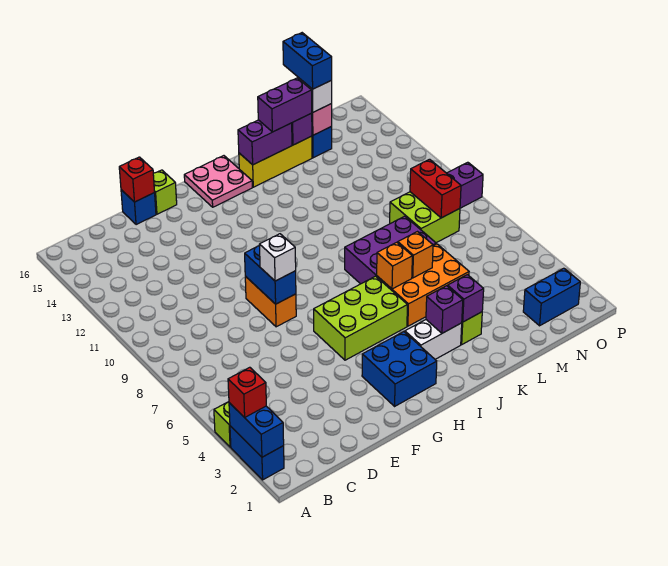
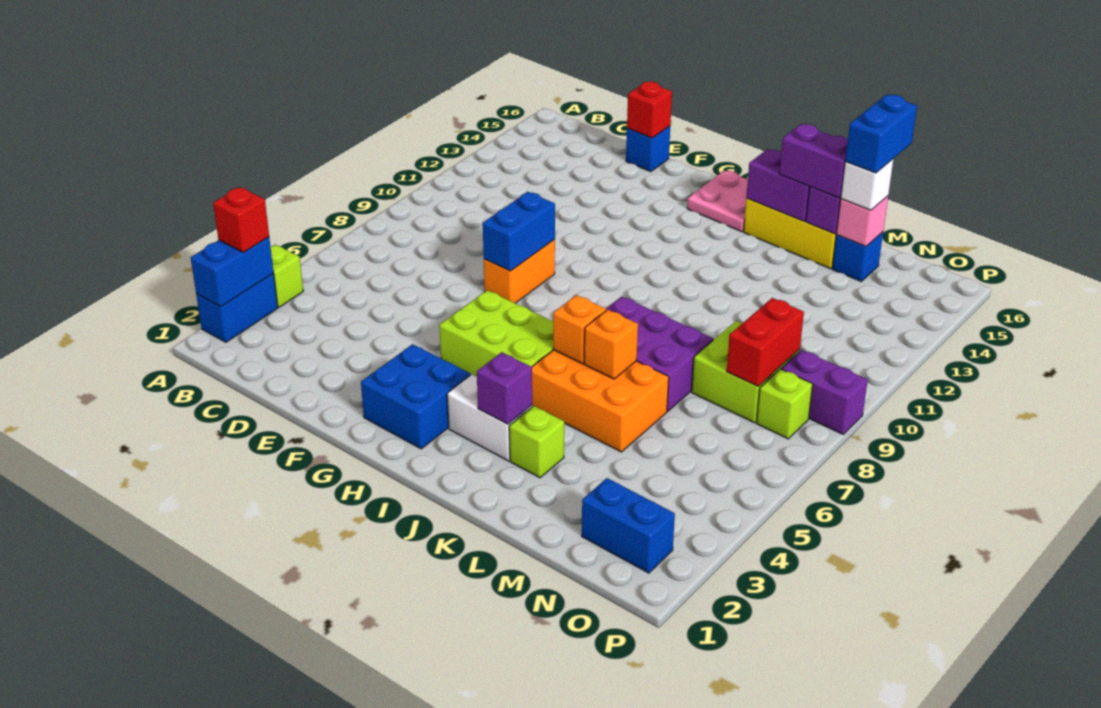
white 1x1 brick [259,234,296,281] -> none
lime 1x1 brick [153,170,177,214] -> lime 1x1 brick moved to [757,369,813,439]
purple 1x1 brick [448,275,484,322] -> none

